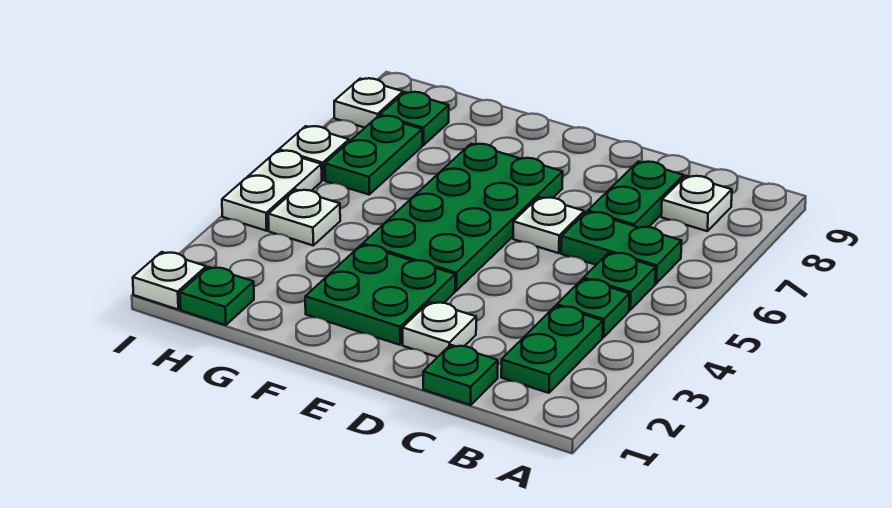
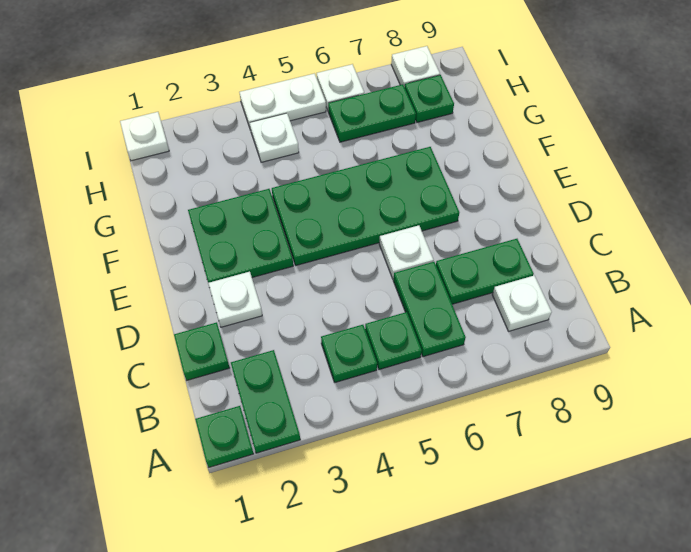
green 1x2 plate [501,306,603,393] -> green 1x2 plate turned to [231,350,300,453]
green 1x1 plate [180,267,254,325] -> green 1x1 plate moved to [195,406,254,467]

